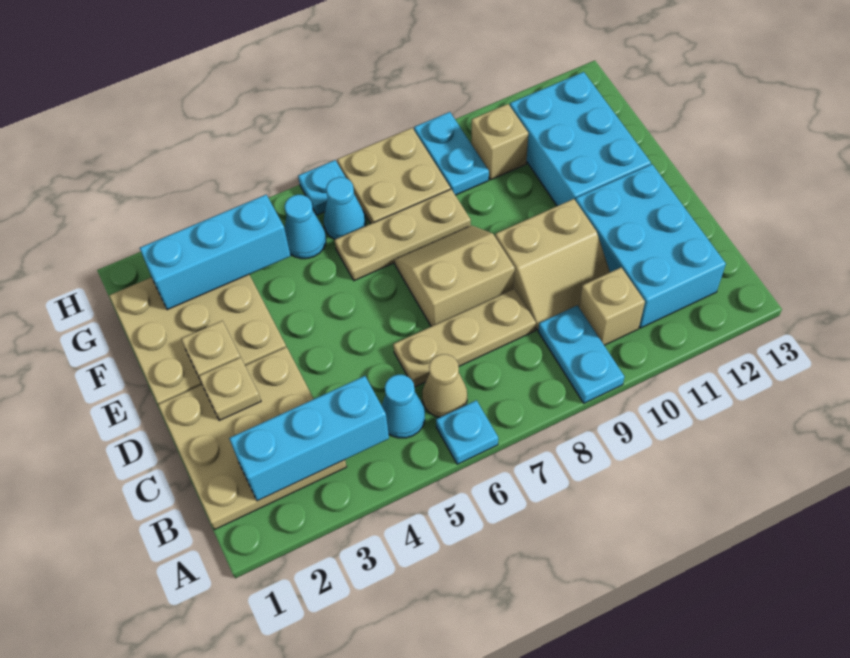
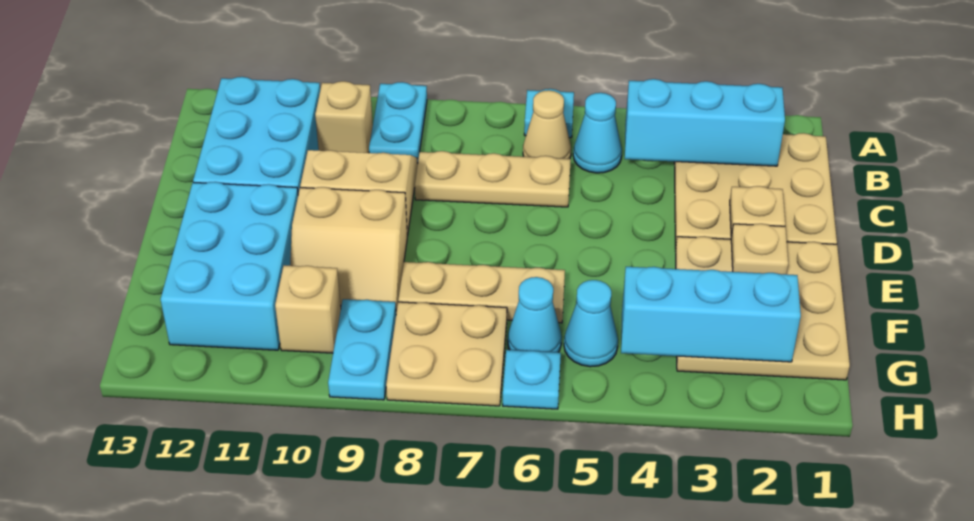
tan 2x2 slope [394,225,515,326] -> tan 2x2 slope moved to [290,187,407,313]

